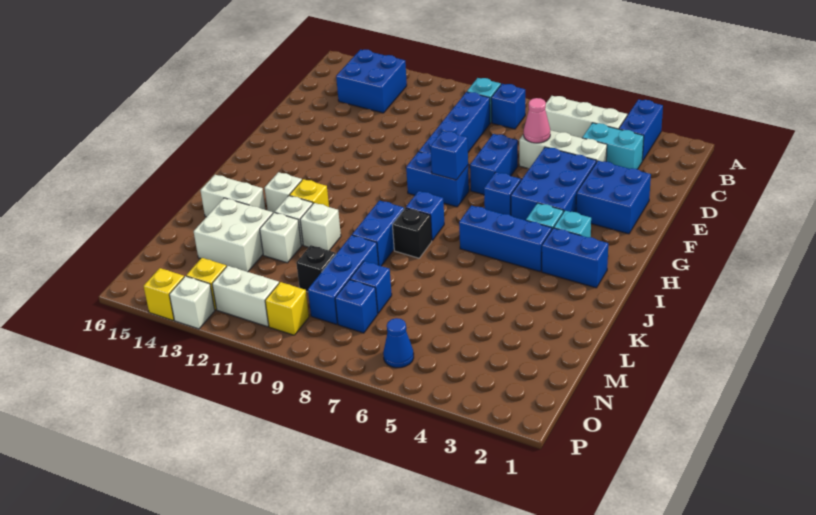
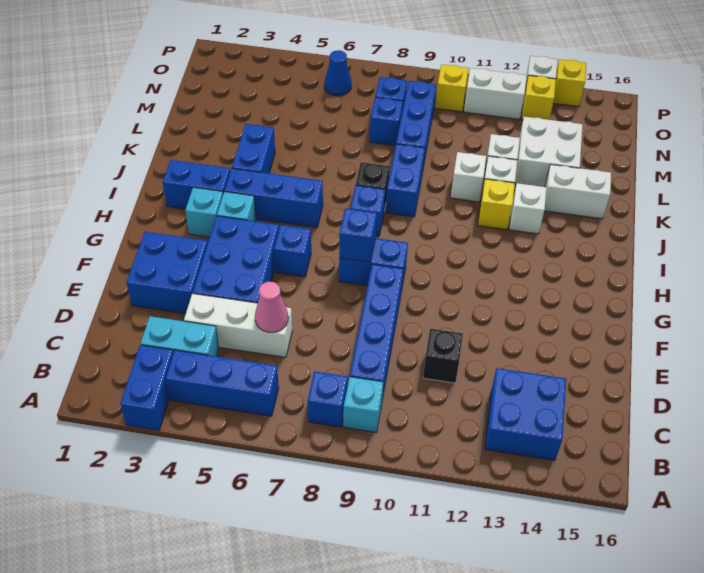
white 1x3 brick [545,96,627,138] -> blue 1x3 brick [166,350,279,416]
blue 1x2 brick [470,134,518,195] -> blue 1x2 brick moved to [232,124,275,173]
black 1x1 brick [296,245,336,292] -> black 1x1 brick moved to [423,329,463,383]

